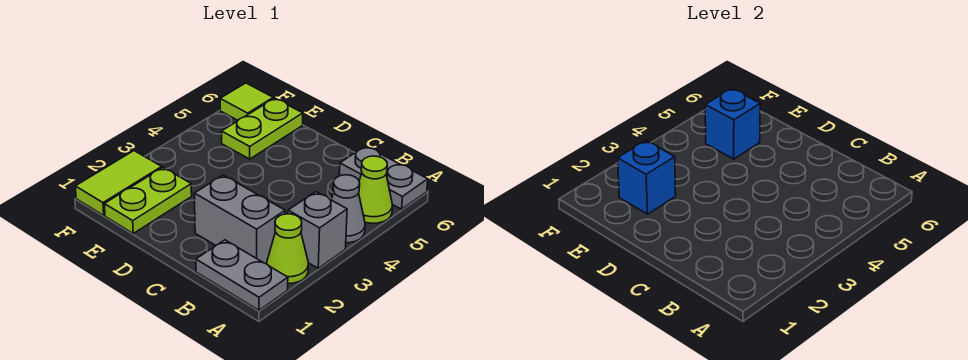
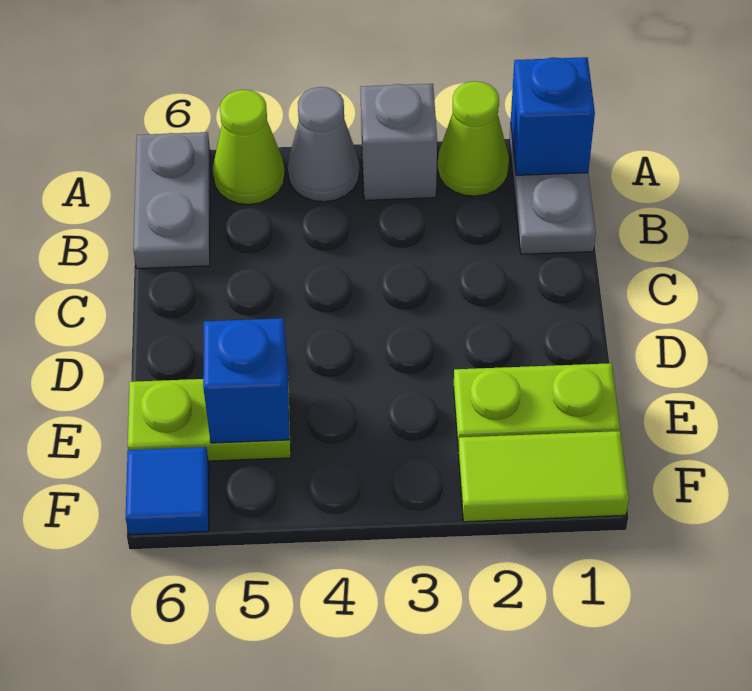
grey 1x2 brick [194,175,285,264] -> none
blue 1x1 brick [618,141,676,214] -> blue 1x1 brick moved to [511,57,595,175]
lime 1x1 tile [220,83,273,120] -> blue 1x1 tile [126,447,209,535]

